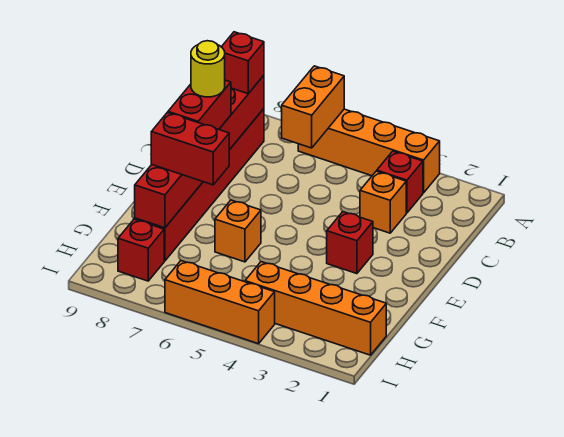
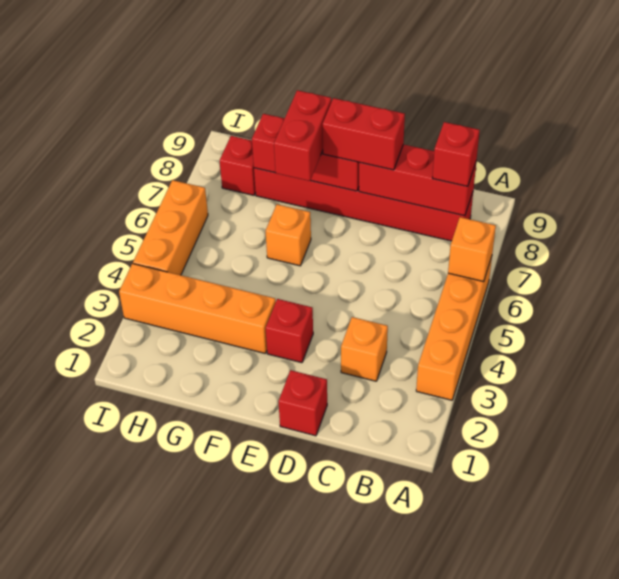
orange 1x2 brick [282,66,344,148] -> orange 1x1 brick [448,217,496,282]
red 1x1 brick [377,151,423,213] -> red 1x1 brick moved to [278,370,327,436]
yellow 1x1 round brick [191,41,225,97] -> none
orange 1x4 brick [245,262,386,355] -> orange 1x4 brick turned to [119,264,276,353]

